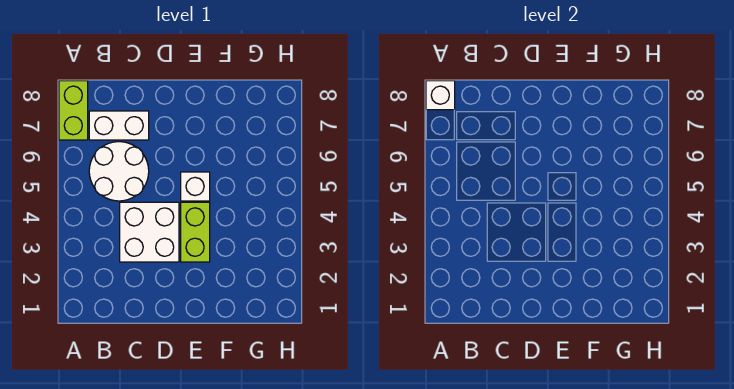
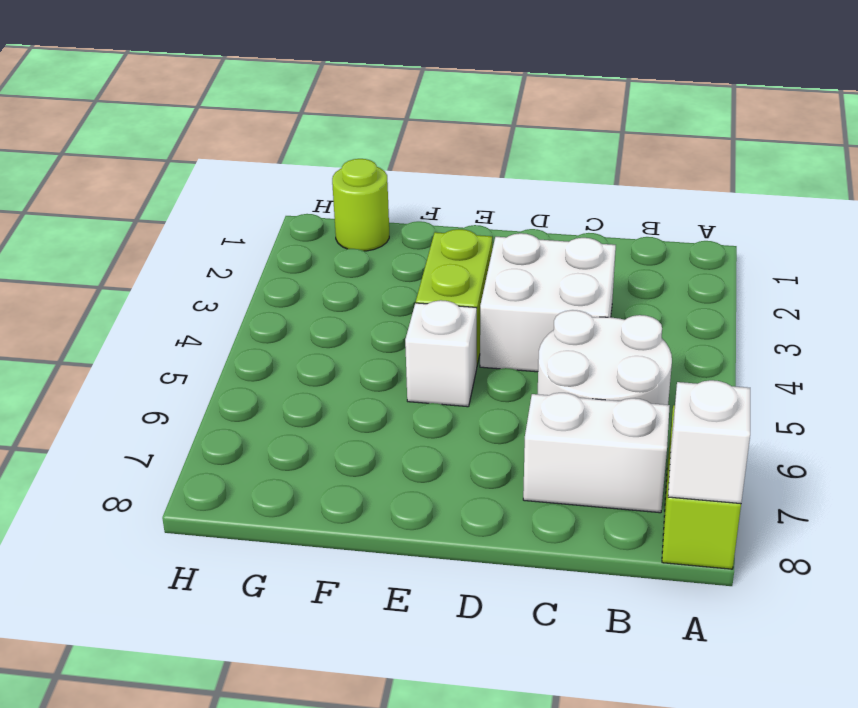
none -> lime 1x1 round brick [332,159,389,251]

